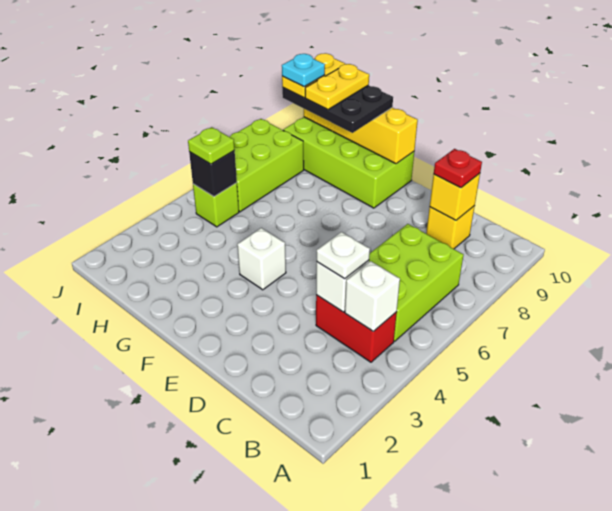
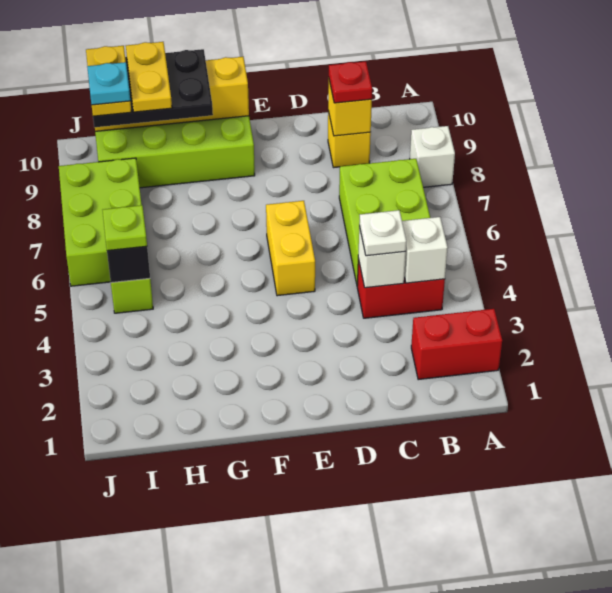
none -> red 1x2 brick [411,309,502,380]
none -> yellow 1x2 brick [266,201,315,296]
white 1x1 brick [237,228,286,290] -> white 1x1 brick moved to [410,126,455,187]

